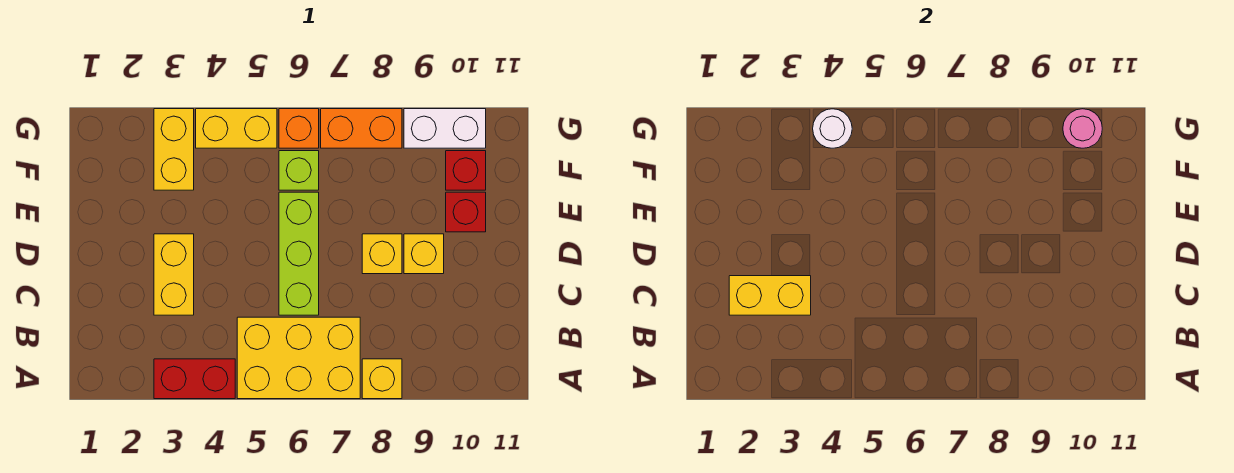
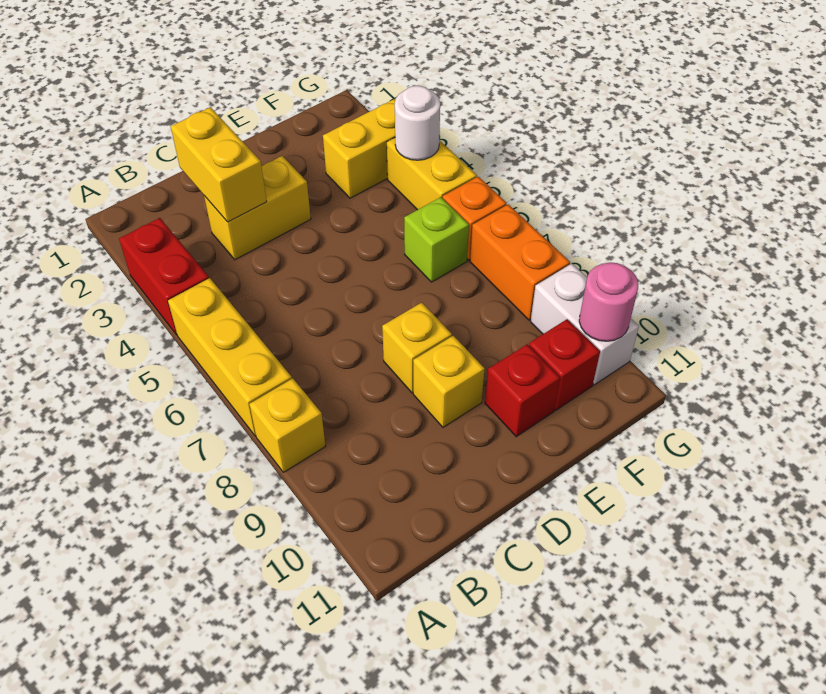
yellow 2x3 brick [237,317,360,399] -> yellow 1x3 brick [168,278,292,436]
lime 1x3 brick [279,192,319,315] -> none

